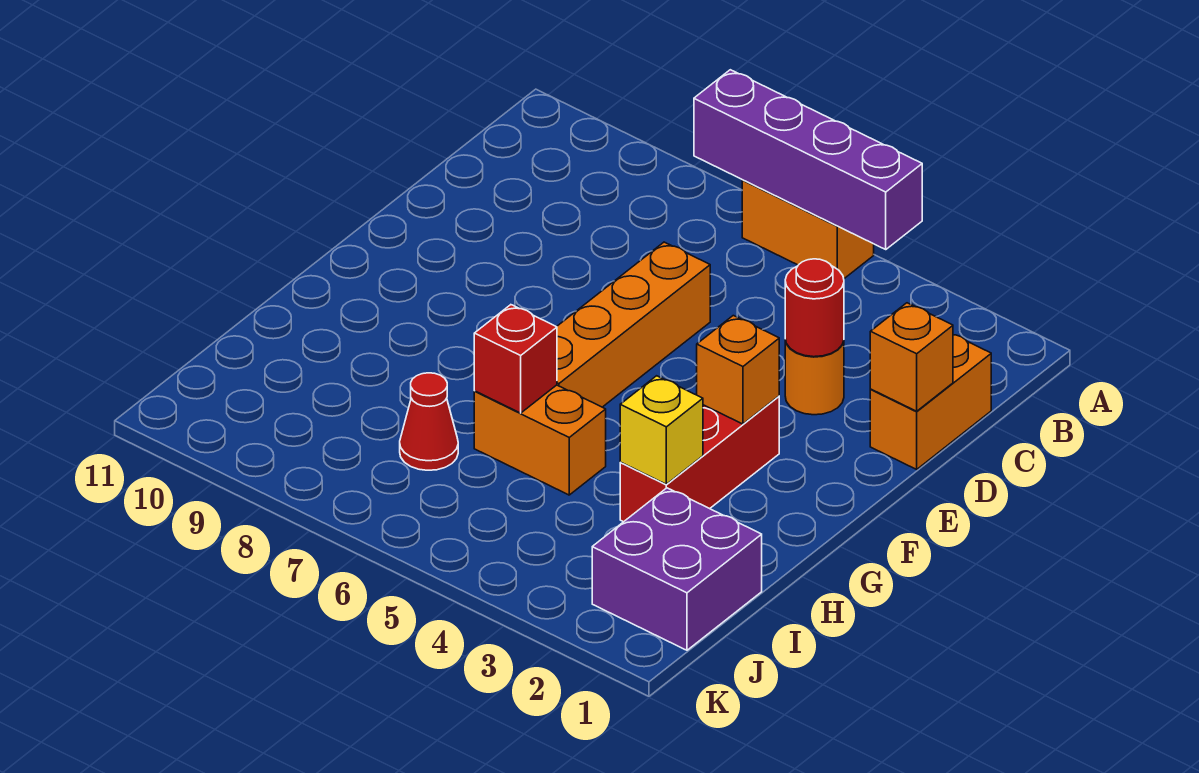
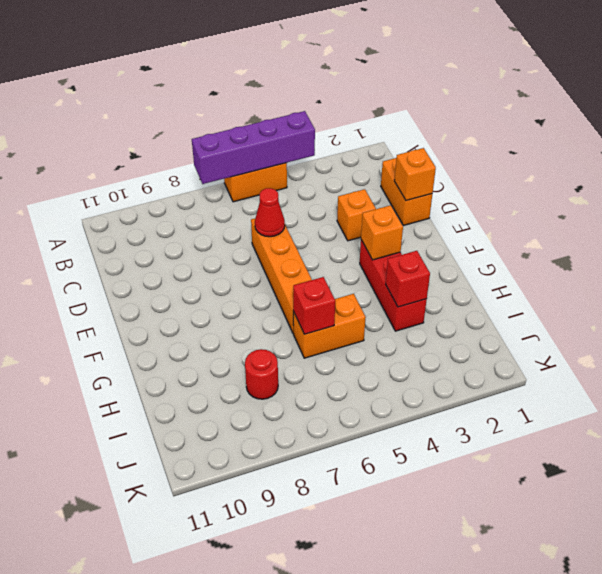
orange 1x1 round brick [785,340,844,415] -> orange 1x1 brick [337,189,376,241]
red 1x1 round brick [785,259,844,357] -> red 1x1 round brick moved to [245,349,278,399]
yellow 1x1 brick [620,376,703,484] -> red 1x1 brick [386,251,430,307]
purple 2x2 brick [592,488,762,650] -> none
red 1x1 cone [400,373,458,470] -> red 1x1 cone moved to [255,188,285,237]

